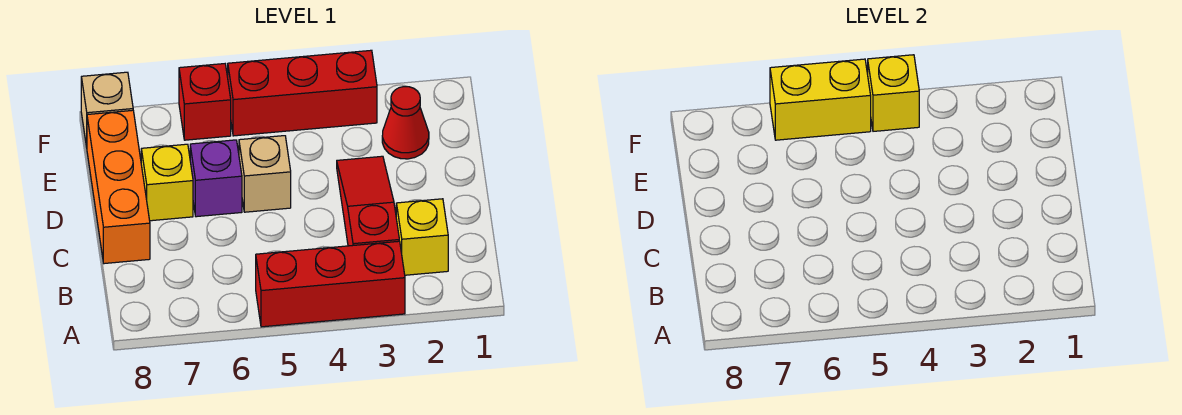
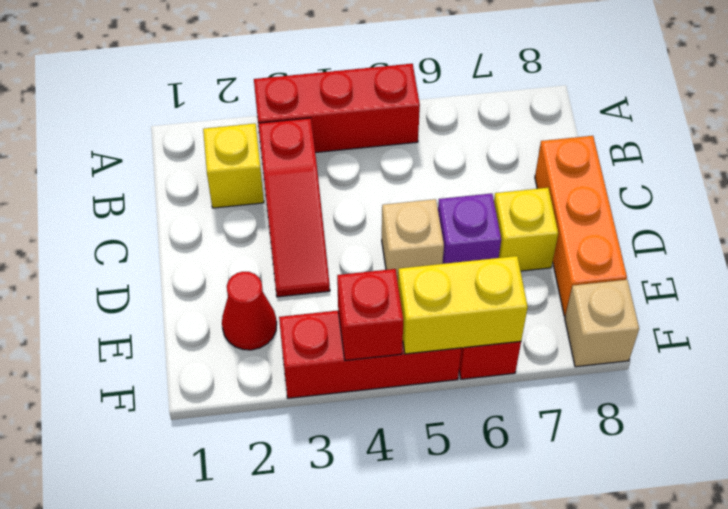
yellow 1x1 brick [868,55,919,131] -> red 1x1 brick [337,269,403,360]

